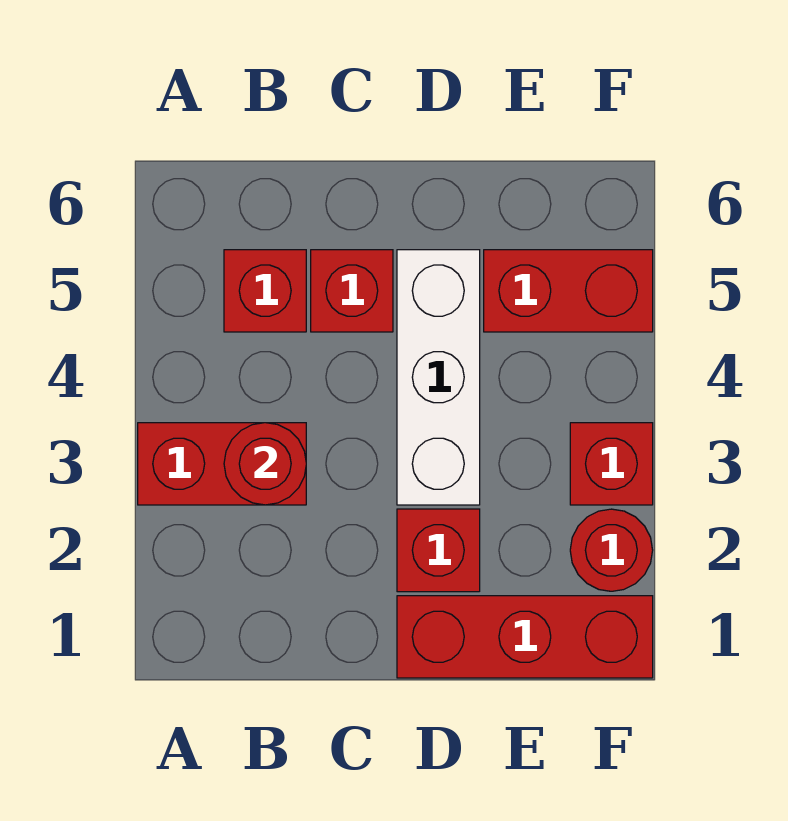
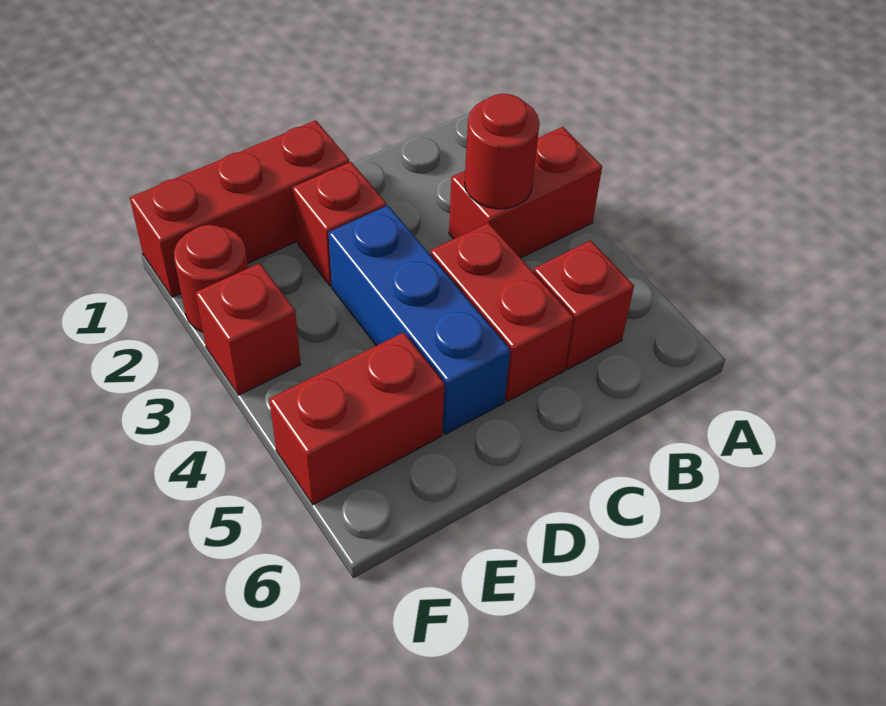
red 1x1 brick [311,250,393,332] -> red 1x2 brick [430,223,574,401]
white 1x3 brick [397,250,480,505] -> blue 1x3 brick [328,206,510,434]

